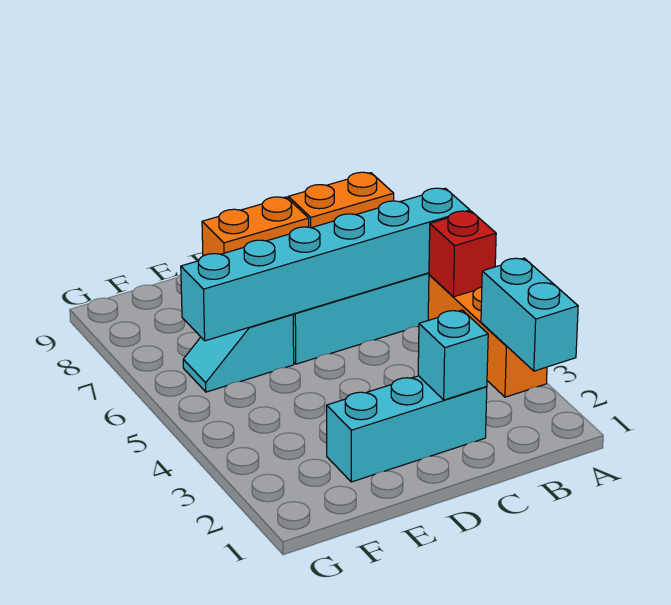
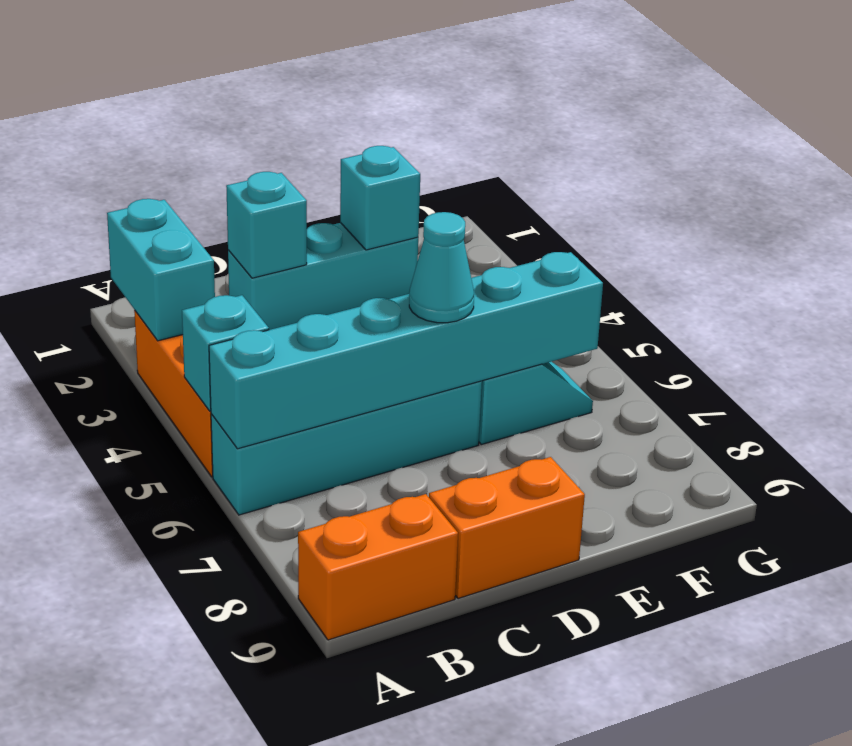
red 1x1 brick [429,211,496,297] -> cyan 1x1 brick [182,295,269,411]
none -> cyan 1x1 cone [409,212,474,323]
none -> cyan 1x1 brick [340,146,420,250]

